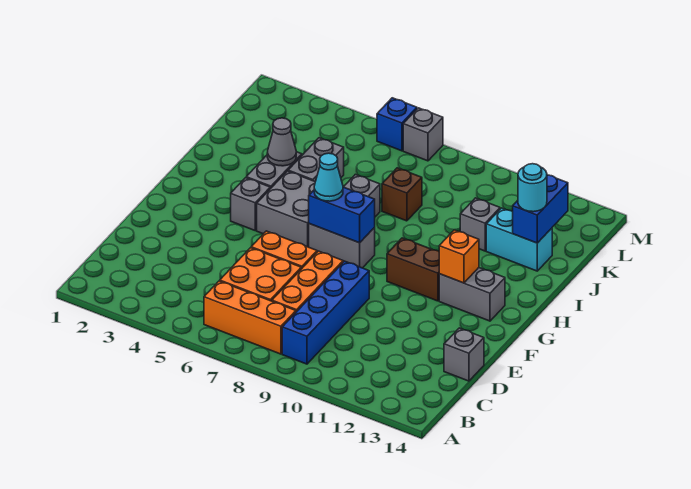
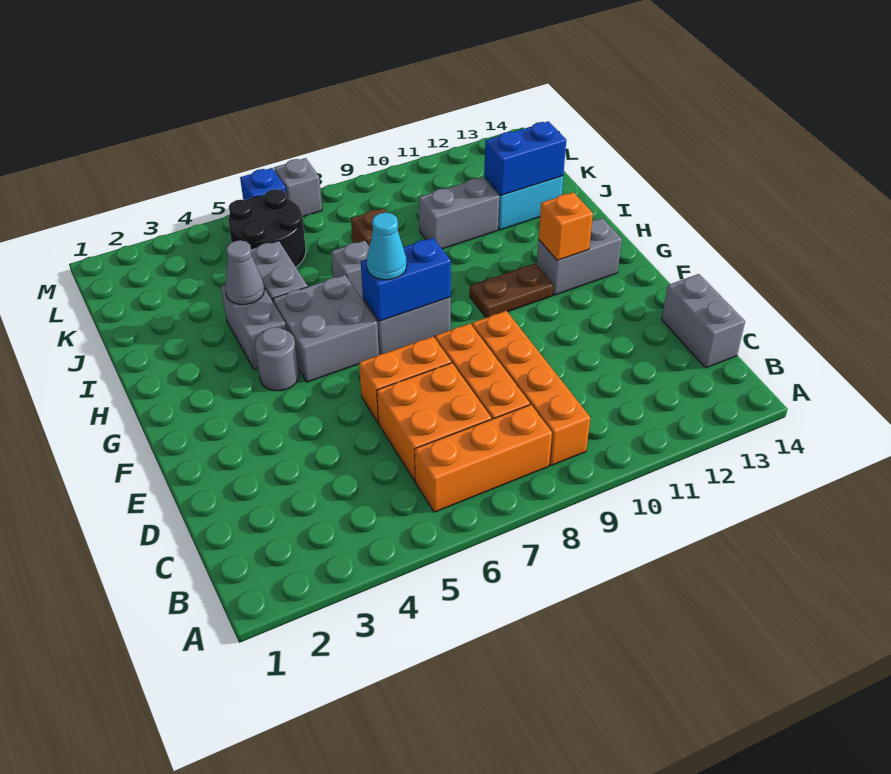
blue 1x4 brick [282,261,369,364] -> orange 1x4 brick [472,311,590,466]
grey 1x1 brick [444,328,484,381] -> grey 1x2 brick [662,274,745,368]
grey 1x1 brick [231,178,270,230] -> grey 1x1 round brick [255,327,299,391]
brown 1x2 brick [387,238,439,301] -> brown 1x2 plate [470,264,553,318]
grey 1x1 brick [460,198,500,251] -> grey 1x2 brick [419,177,499,249]
blue 1x2 brick [513,175,568,243] -> blue 1x2 brick turned to [484,121,566,195]
cyan 1x1 round brick [518,164,547,212] -> none
none -> black 2x2 round brick [228,189,306,267]

